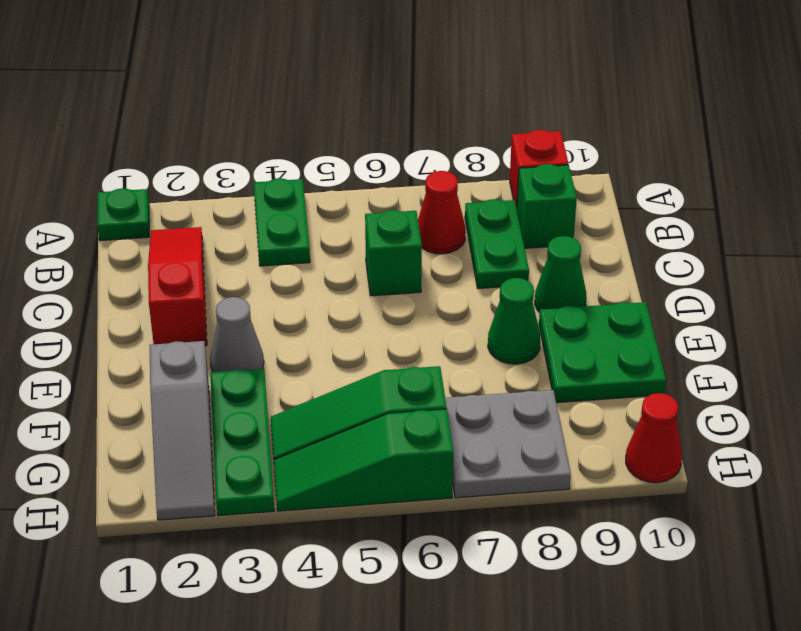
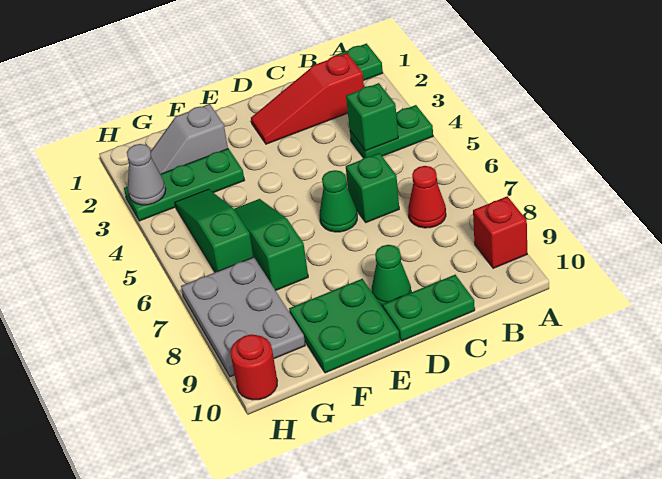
red 1x3 slope [148,227,207,346] -> red 1x3 slope turned to [251,53,364,144]
green 1x2 plate [465,199,529,289] -> green 1x2 plate moved to [383,275,475,341]
green 1x1 brick [517,164,577,248] -> green 1x1 brick moved to [346,83,398,151]
grey 1x1 cone [210,297,264,372] -> grey 1x1 cone moved to [127,144,166,205]
green 1x1 cone [488,278,540,364] -> green 1x1 cone moved to [320,170,357,232]
grey 1x3 slope [149,341,215,520] -> grey 1x2 slope [150,104,228,174]
grey 2x2 plate [445,390,571,498] -> grey 2x3 plate [181,257,305,377]
green 1x3 slope [274,409,453,511] -> green 1x3 slope moved to [234,199,308,291]
red 1x1 cone [626,393,682,483] -> red 1x1 round brick [231,334,277,400]

